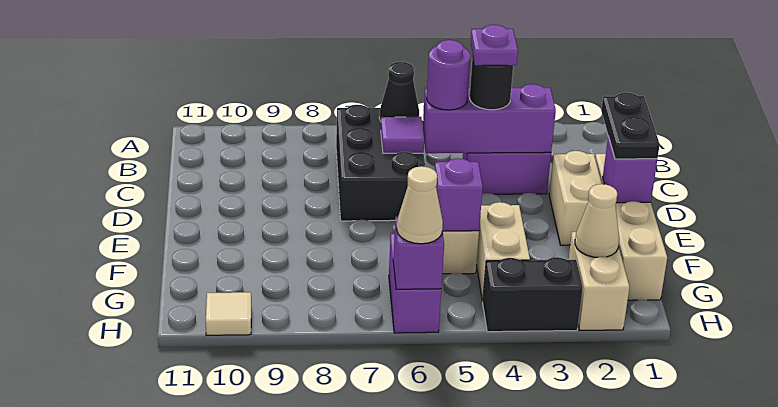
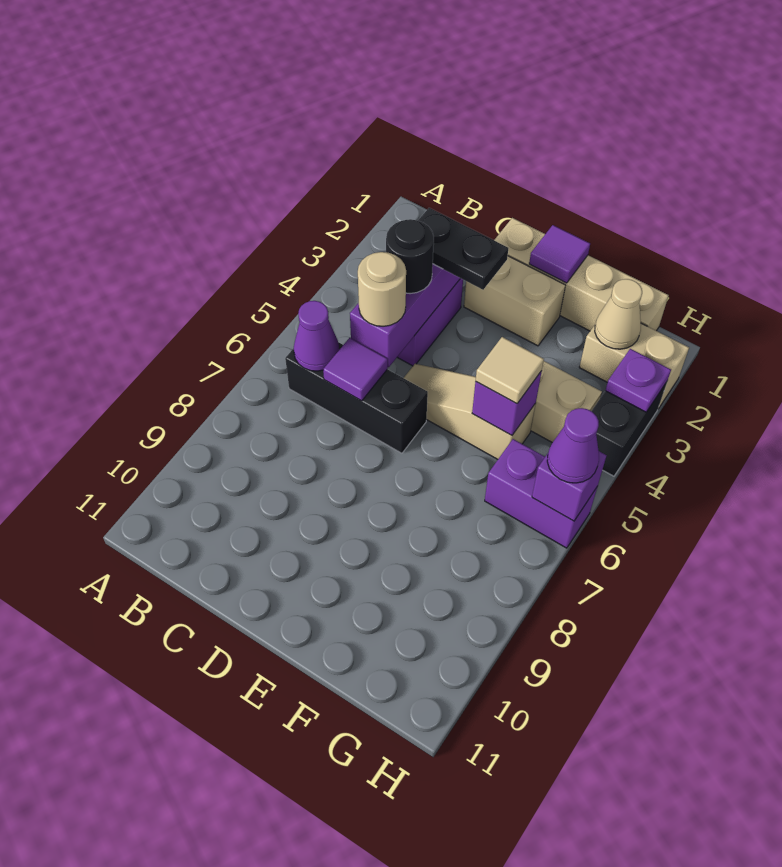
black 2x3 brick [336,105,425,221] -> black 1x3 brick [285,342,428,453]
black 1x1 cone [379,62,419,121] -> purple 1x1 cone [294,301,339,371]
purple 1x1 plate [471,25,518,65] -> purple 1x1 plate moved to [605,349,671,412]
purple 1x1 round brick [427,40,470,110] -> tan 1x1 round brick [358,252,406,326]
black 1x2 plate [601,93,660,159] -> black 1x2 plate moved to [418,208,508,290]
purple 1x1 brick [603,136,657,203] -> purple 1x1 tile [529,225,590,283]
tan 1x1 cone [397,166,443,244] -> purple 1x1 cone [547,408,599,483]
tan 1x1 tile [206,292,251,335] -> tan 1x1 tile moved to [476,337,544,404]

